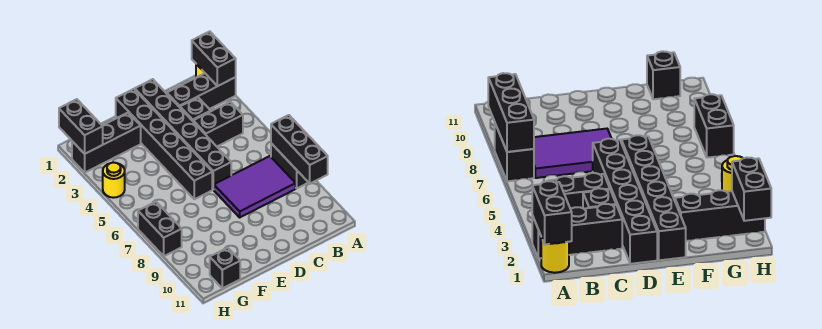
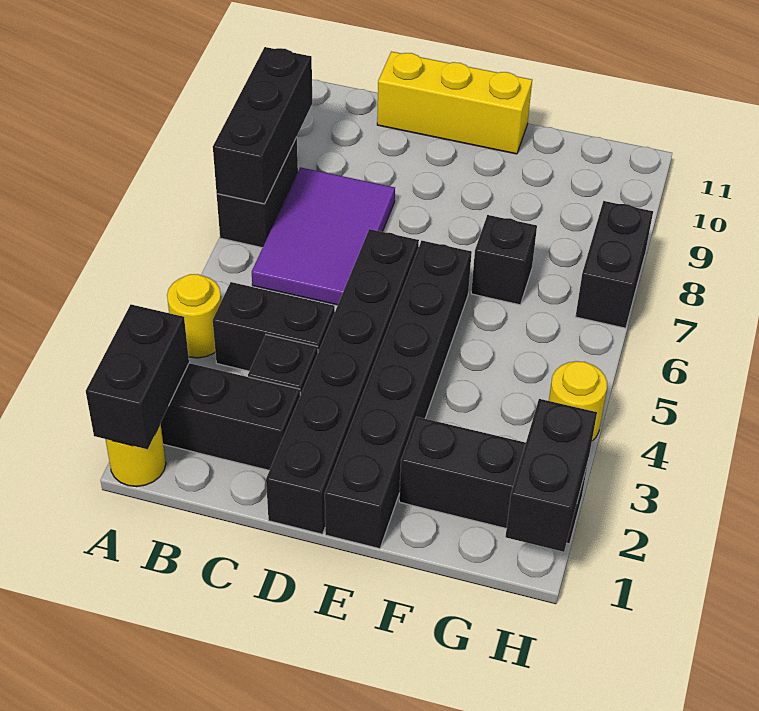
none -> yellow 1x1 round brick [167,274,221,358]
purple 2x3 tile [214,156,296,217] -> purple 2x3 tile turned to [252,167,395,305]
none -> yellow 1x3 brick [377,52,532,154]
black 1x1 brick [210,248,240,288] -> black 1x1 brick moved to [471,215,537,305]

